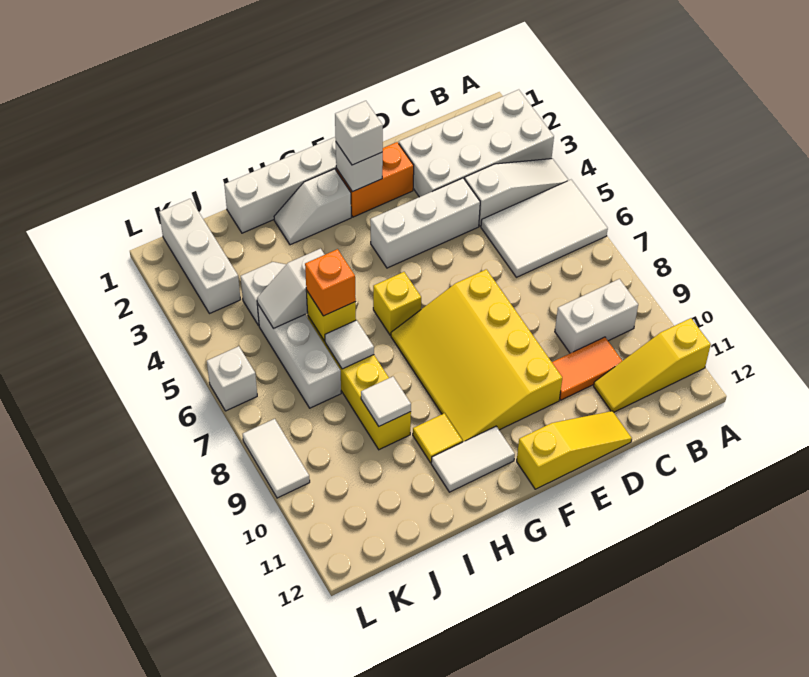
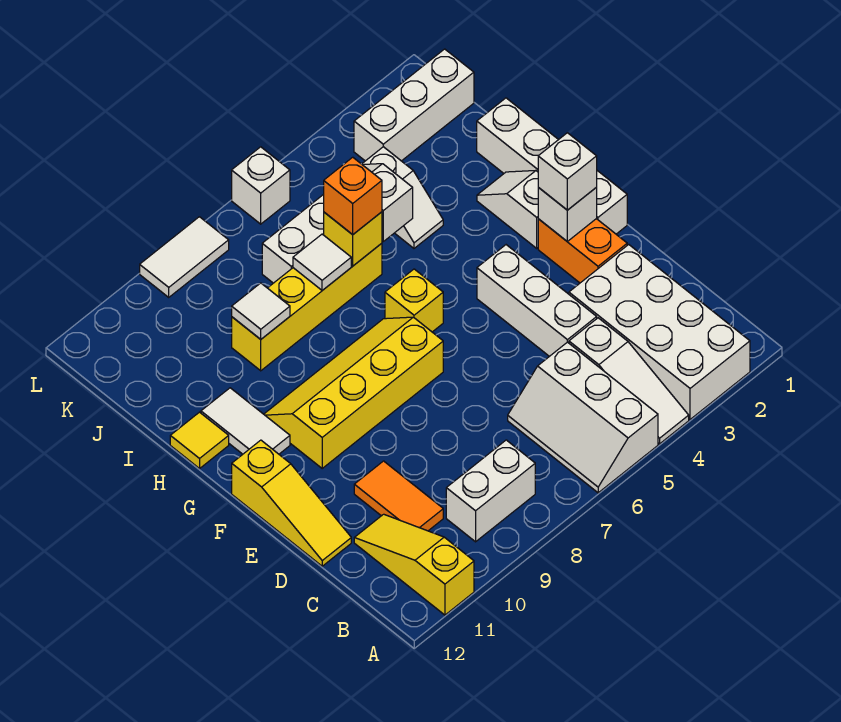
white 2x3 tile [481,180,608,277] -> white 2x3 slope [508,342,658,493]
white 1x2 brick [555,279,638,353] -> white 1x2 brick turned to [446,440,535,542]
yellow 3x4 slope [391,269,562,442] -> yellow 2x4 slope [264,317,443,468]
yellow 1x1 tile [413,413,462,463] -> yellow 1x1 tile moved to [170,412,229,468]

